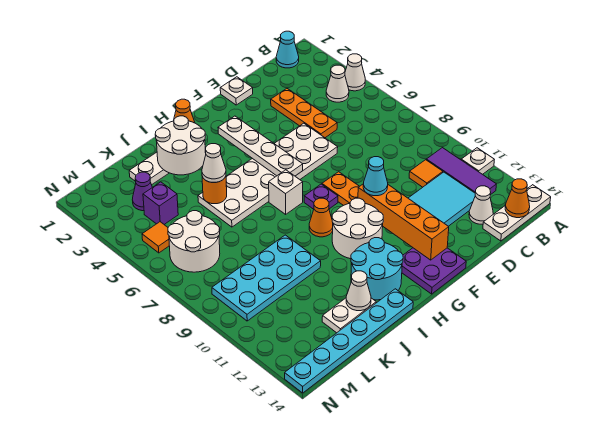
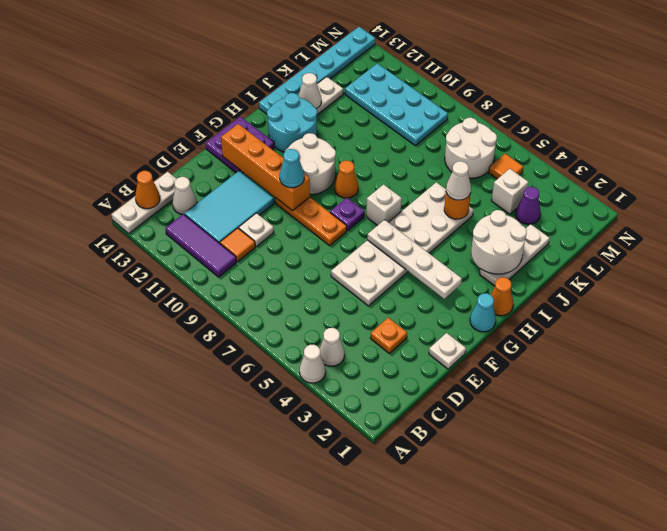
white 1x1 plate [461,148,494,174] -> white 1x1 plate moved to [239,213,274,246]
cyan 1x1 cone [276,31,299,68] -> cyan 1x1 cone moved to [470,293,496,332]
orange 1x3 plate [271,89,337,138] -> orange 1x1 plate [370,318,407,353]
cyan 2x4 plate [212,235,321,321] -> cyan 2x4 plate turned to [345,63,448,145]
purple 1x1 brick [143,182,178,224] -> white 1x1 brick [491,169,528,214]

